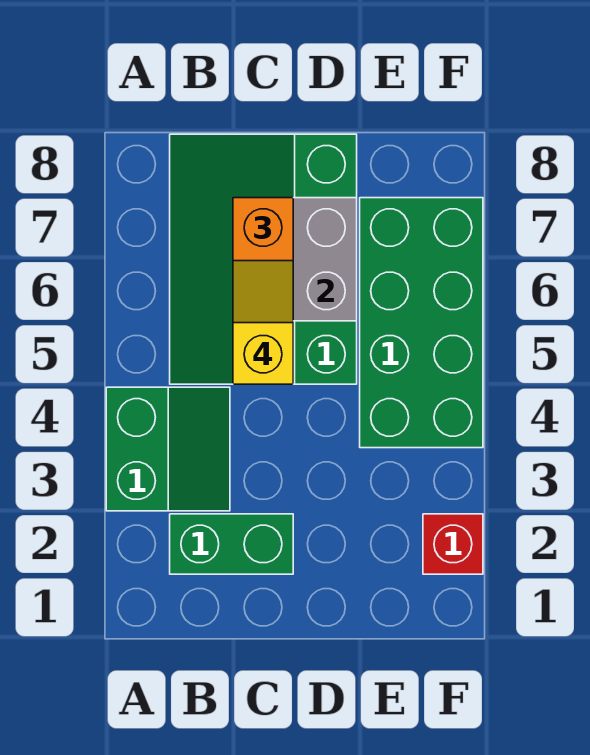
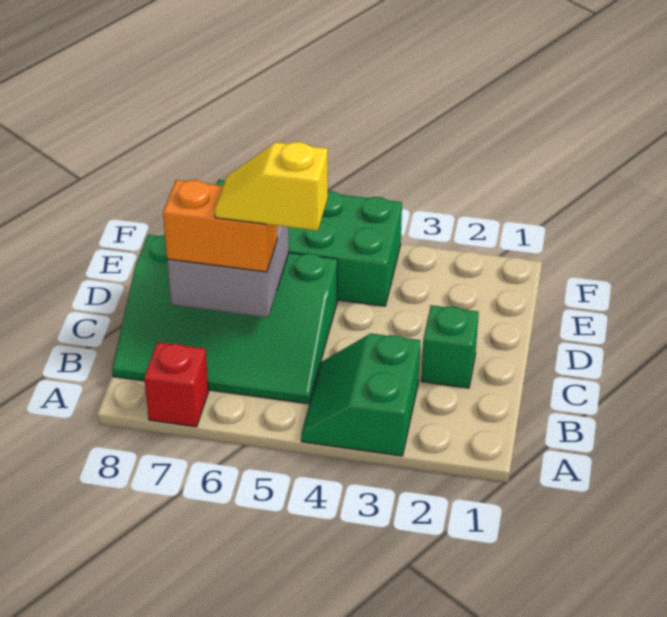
green 2x2 slope [106,387,230,511] -> green 2x2 slope turned to [301,333,420,456]
green 1x2 brick [170,514,293,574] -> green 1x1 brick [421,305,479,388]
red 1x1 brick [423,514,483,574] -> red 1x1 brick moved to [144,342,209,427]

